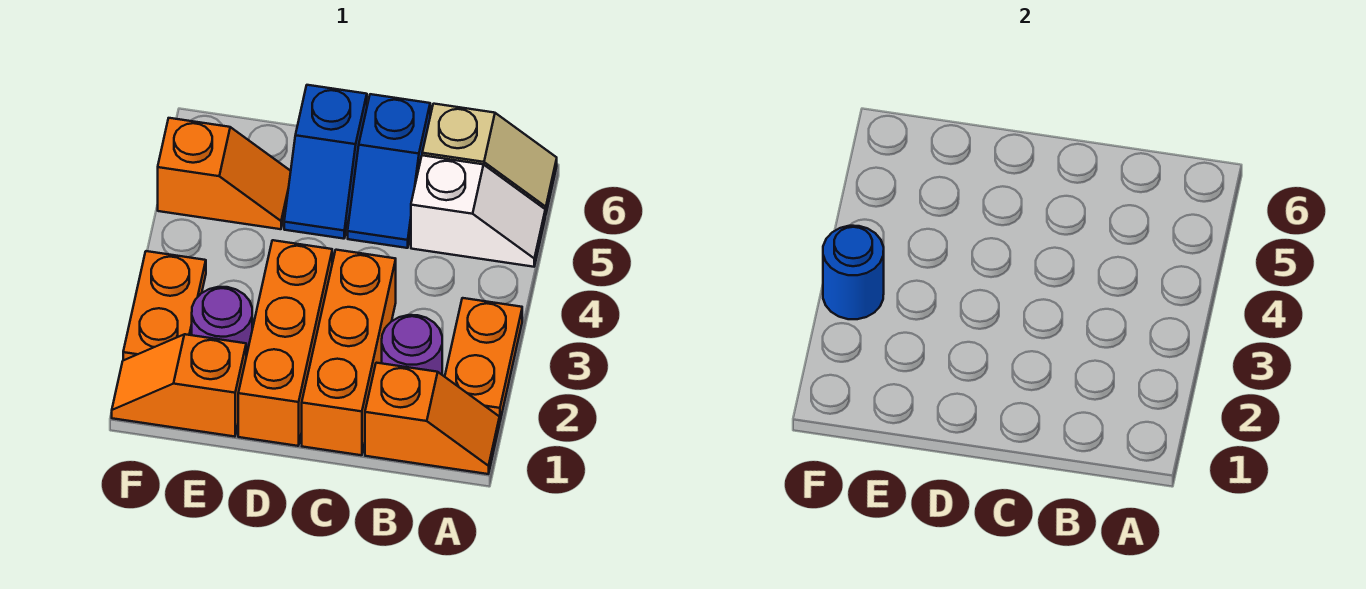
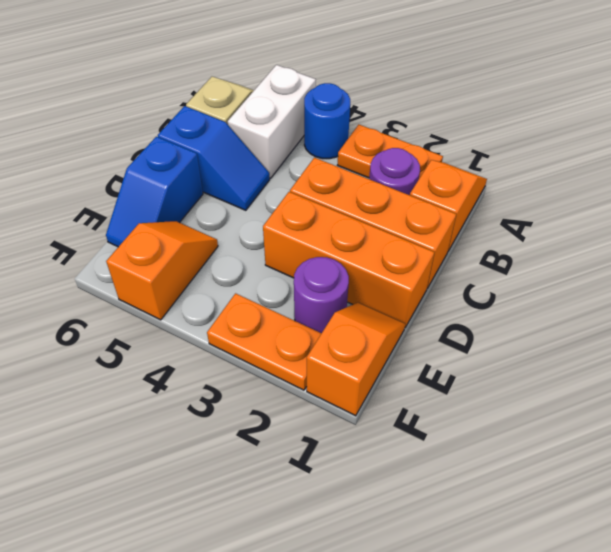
white 1x2 slope [411,155,545,267] -> white 1x2 brick [228,65,316,178]
blue 1x2 slope [284,85,367,239] -> blue 1x2 slope turned to [106,137,203,247]
orange 1x2 slope [112,334,246,437] -> orange 1x2 slope turned to [307,303,405,416]
blue 1x1 round brick [823,226,884,319] -> blue 1x1 round brick moved to [304,83,350,159]

